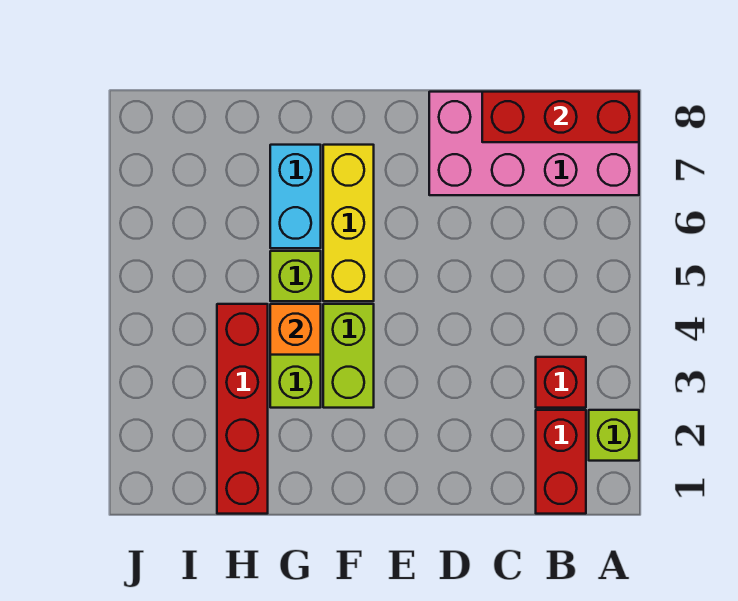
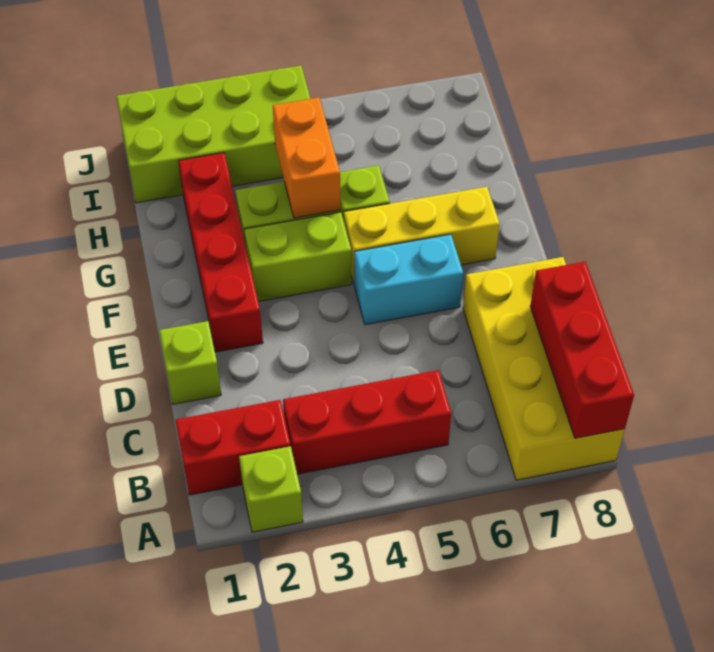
pink 2x4 brick [429,92,639,195] -> yellow 2x4 brick [463,257,625,480]
red 1x1 brick [536,357,586,408] -> red 1x3 brick [283,370,451,474]
none -> lime 1x1 brick [159,321,221,404]
orange 1x1 brick [270,304,321,355] -> orange 1x2 brick [273,97,341,218]
cyan 1x2 brick [270,145,321,248] -> cyan 1x2 brick moved to [354,234,463,325]
red 1x4 brick [217,304,268,514] -> red 1x4 brick turned to [178,153,263,352]
none -> lime 2x4 brick [116,66,310,203]

